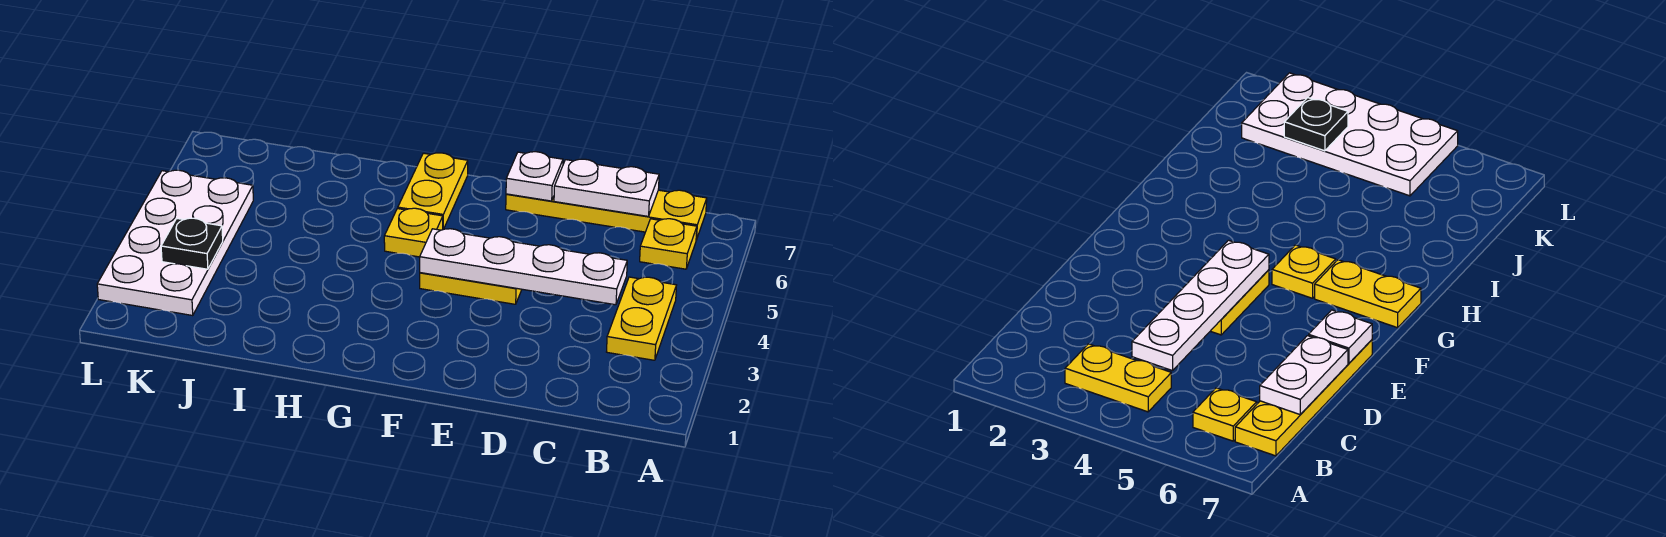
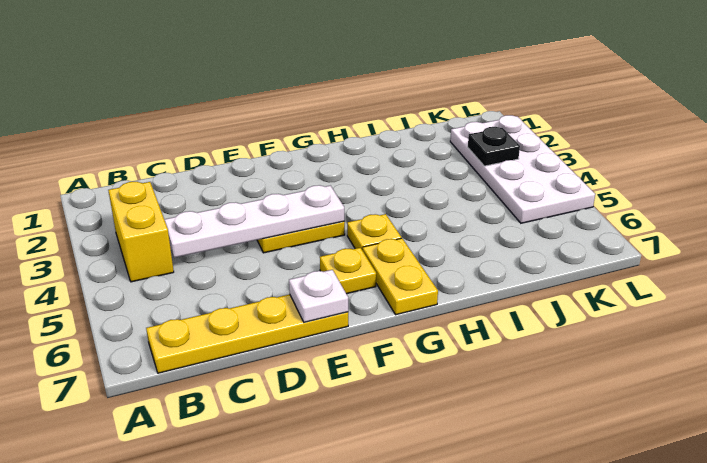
yellow 1x2 plate [607,277,676,360] -> yellow 1x2 brick [108,182,174,282]
yellow 1x1 plate [640,219,697,269] -> yellow 1x1 plate moved to [320,248,376,294]
white 1x2 plate [554,159,659,216] -> none

